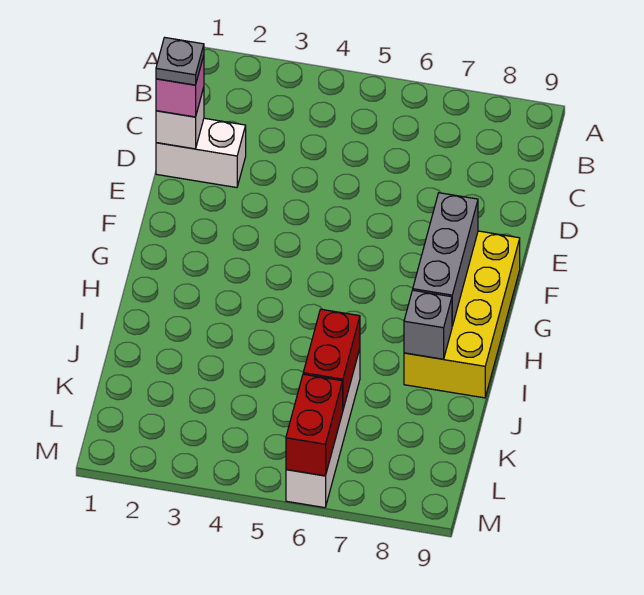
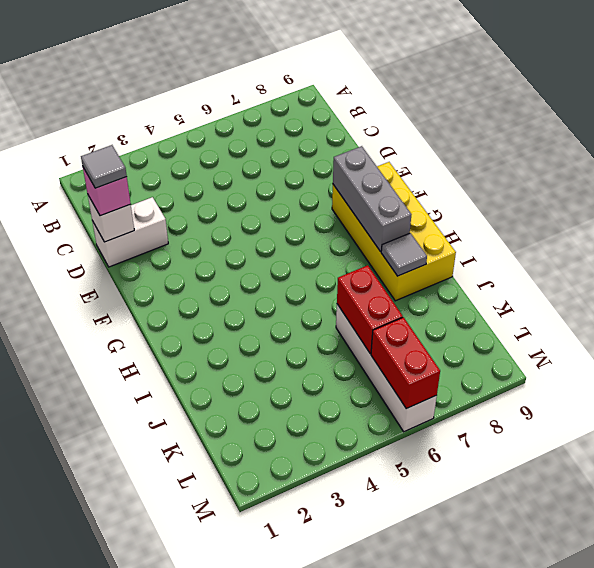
grey 1x1 plate [156,37,204,85] -> grey 1x1 tile [81,145,127,188]
grey 1x1 brick [404,290,452,359] -> grey 1x1 tile [381,233,427,276]

